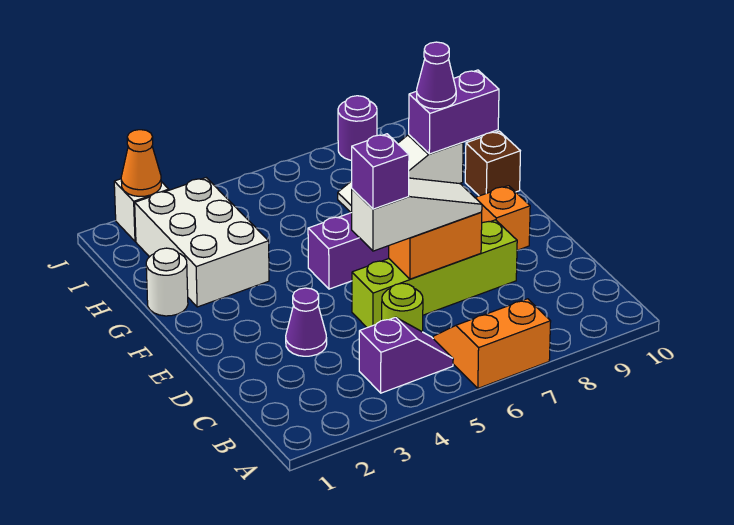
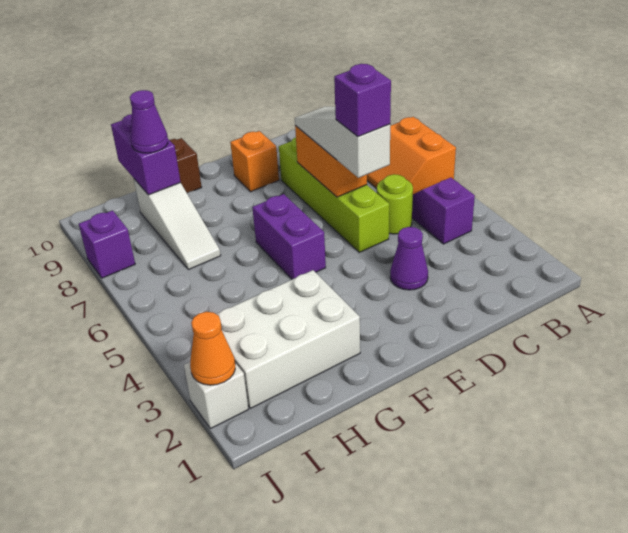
white 1x1 round brick [146,248,188,316] -> none
purple 1x1 round brick [338,96,377,160] -> purple 1x1 brick [79,211,135,278]

